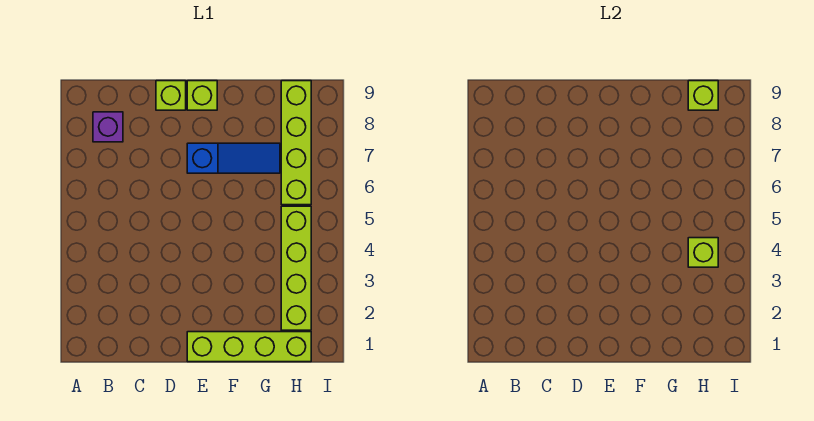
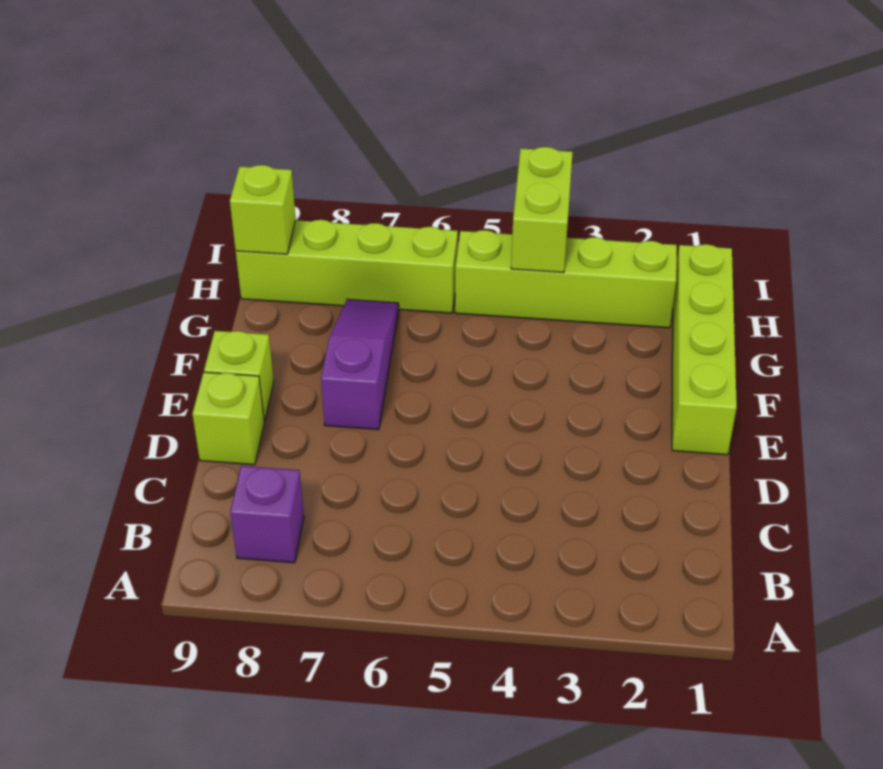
blue 1x3 slope [187,143,280,173] -> purple 1x3 slope [321,299,398,430]
lime 1x1 brick [688,238,718,267] -> lime 1x2 brick [511,147,573,272]

